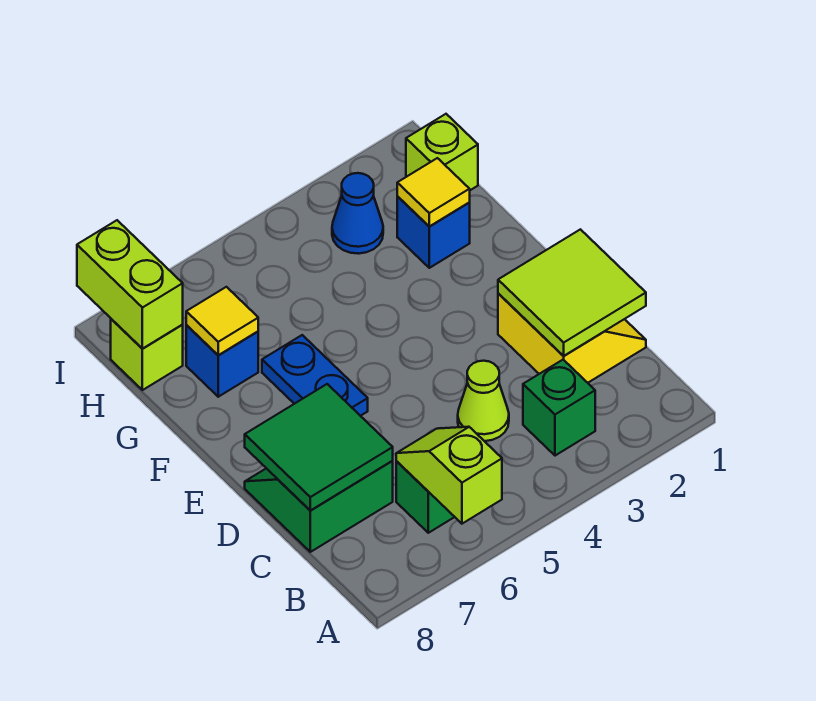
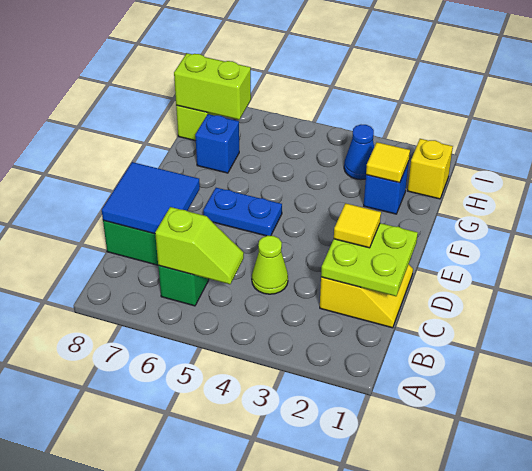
lime 1x2 slope [396,427,502,524] -> lime 1x2 slope turned to [155,207,244,284]
green 1x1 brick [523,360,595,456] -> none
lime 2x2 tile [498,229,646,356] -> lime 2x2 plate [321,223,418,296]
green 2x2 tile [245,384,393,510] -> blue 2x2 tile [102,162,200,234]
blue 1x2 plate [262,335,368,416] -> blue 1x2 plate turned to [203,188,282,236]
yellow 1x1 tile [186,287,258,355] -> yellow 1x1 tile moved to [334,203,381,248]
lime 1x1 brick [406,114,478,190] -> yellow 1x1 brick [408,139,453,199]
lime 1x2 brick [77,220,183,349] -> lime 1x2 brick turned to [174,53,251,120]

